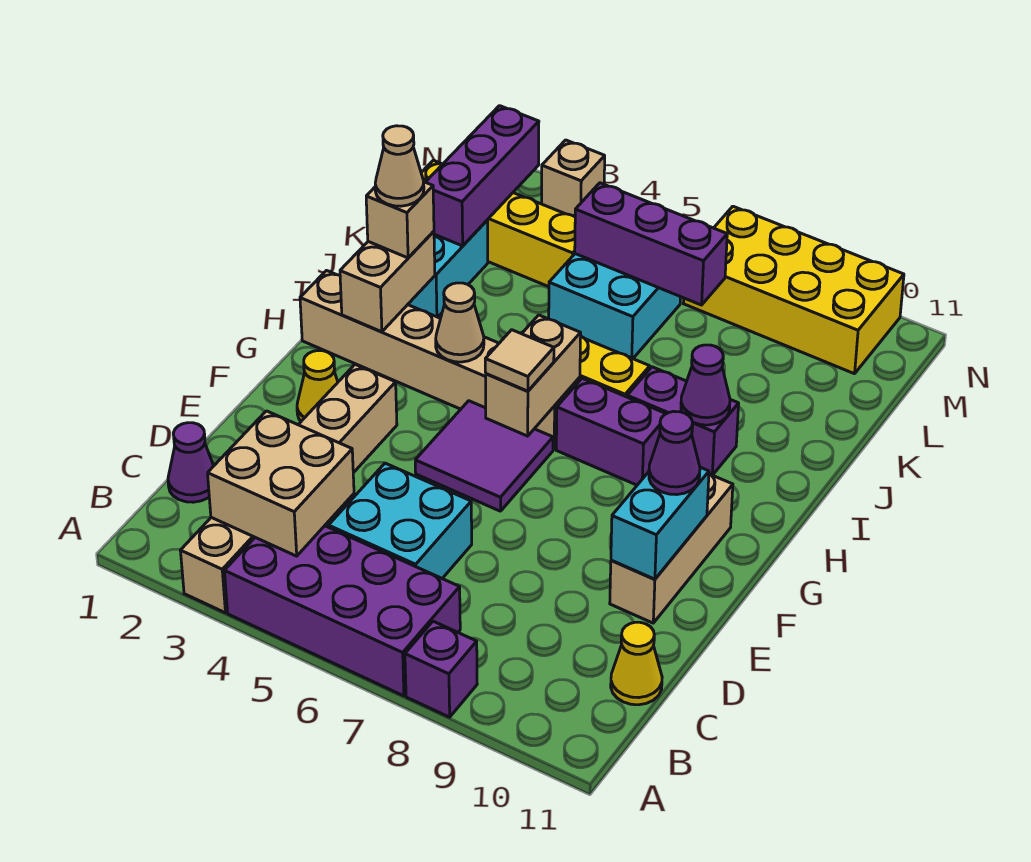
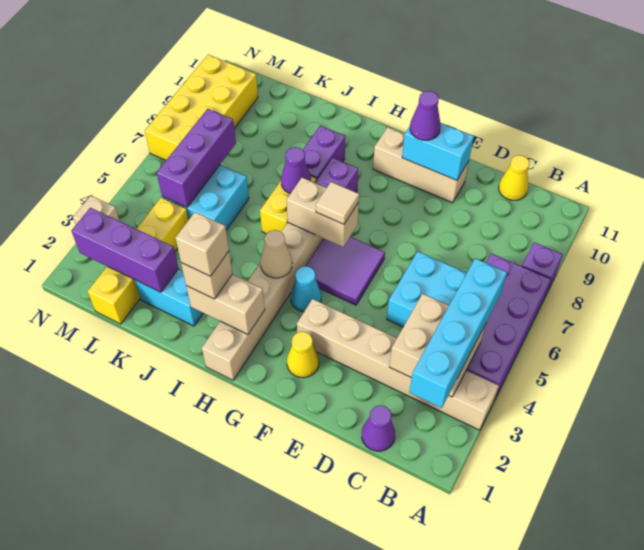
none -> cyan 1x4 brick [409,258,507,408]
none -> cyan 1x1 cone [291,266,321,312]
tan 1x1 cone [375,126,424,206] -> tan 1x1 brick [176,212,229,276]
purple 1x1 cone [681,345,730,425] -> purple 1x1 cone moved to [281,147,311,194]

